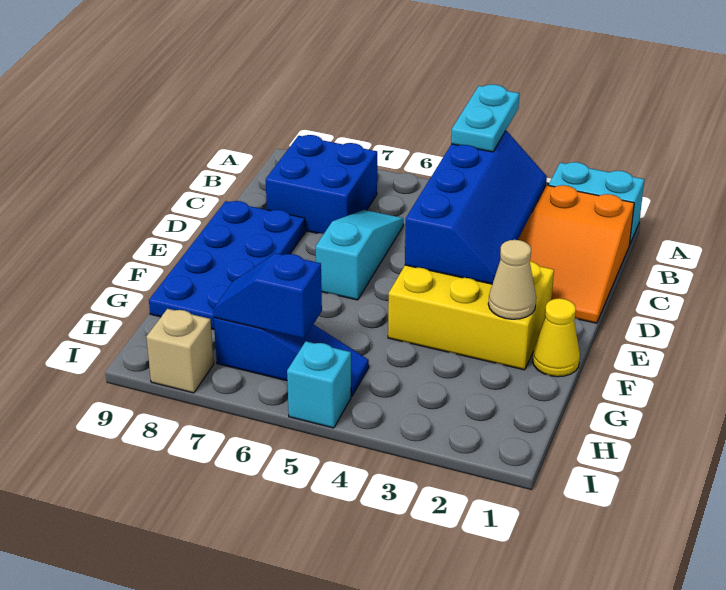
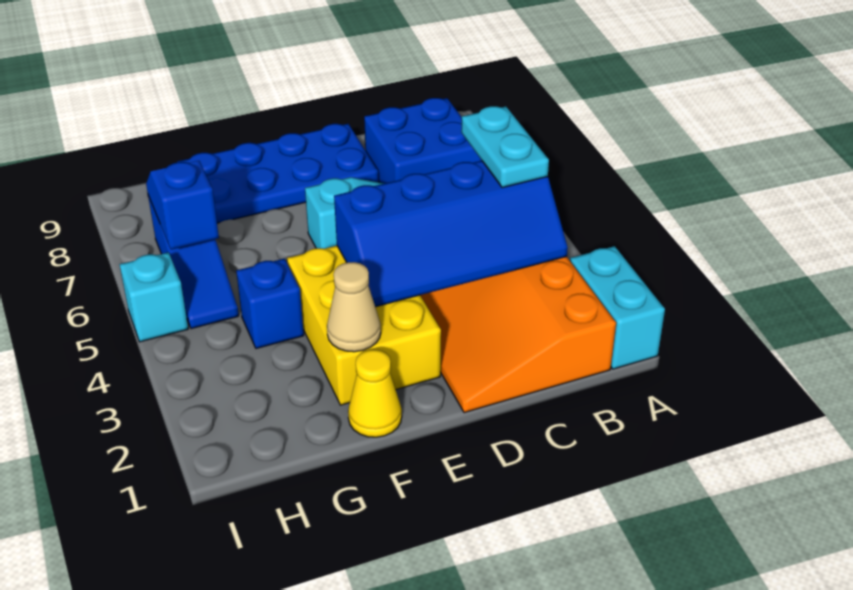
cyan 1x2 plate [451,84,519,152] -> cyan 1x2 plate turned to [461,106,549,187]
none -> blue 1x1 brick [236,259,304,348]
tan 1x1 brick [146,309,214,393] -> none

